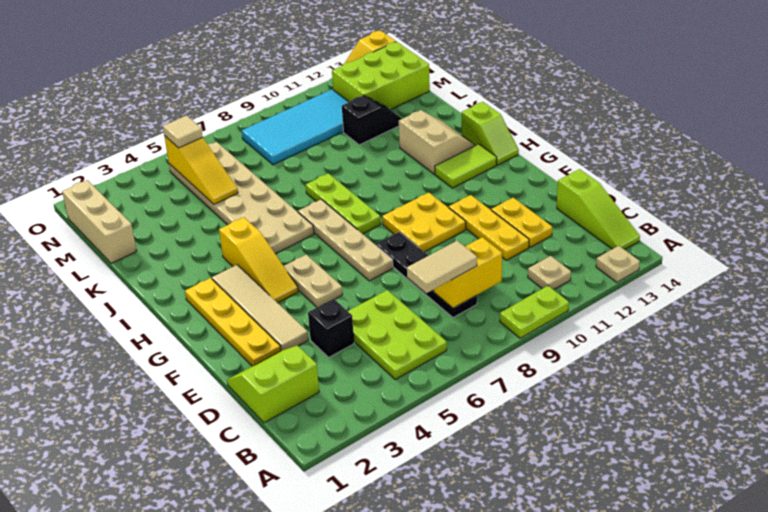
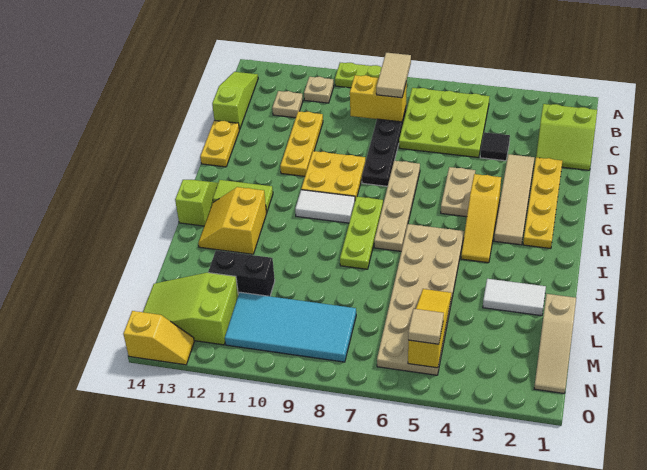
tan 1x1 plate [596,246,640,282] -> tan 1x1 plate moved to [272,91,303,118]
lime 2x3 plate [348,290,447,380] -> lime 3x3 plate [399,88,489,158]
tan 1x2 tile [407,241,477,293] -> tan 1x2 tile turned to [376,53,411,98]
black 1x1 brick [308,299,354,357] -> black 1x1 tile [480,132,510,161]
yellow 1x2 plate [491,198,552,247] -> yellow 1x2 plate moved to [200,120,239,167]
yellow 1x3 slope [219,217,298,303] -> yellow 1x3 slope turned to [461,174,501,263]
none -> white 1x2 tile [295,190,355,223]
tan 2x2 slope [399,110,475,174] -> yellow 2x2 slope [198,187,267,254]
none -> white 1x2 tile [483,279,546,316]
tan 1x3 brick [62,180,136,263] -> tan 1x3 slope [534,294,576,393]
black 1x2 slope [342,95,402,145] -> black 1x2 brick [208,250,275,296]
lime 2x3 brick [332,42,430,110] -> lime 2x3 slope [143,273,238,345]

